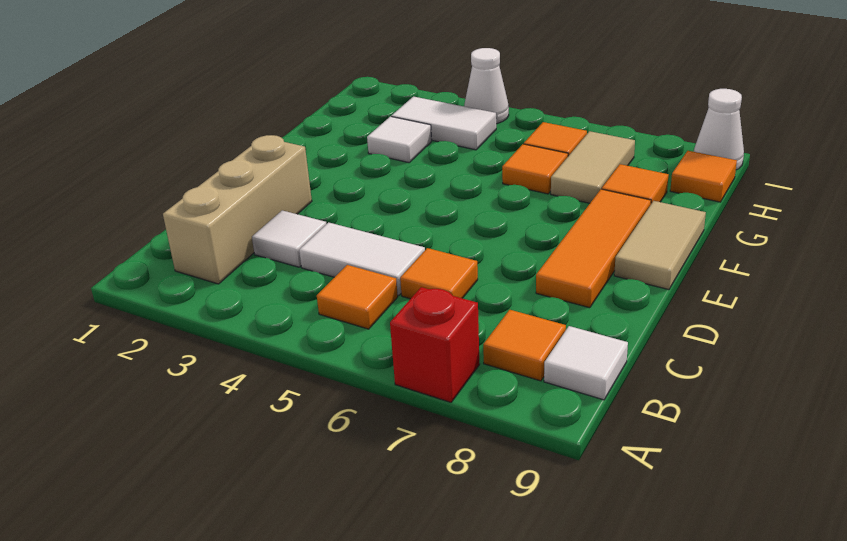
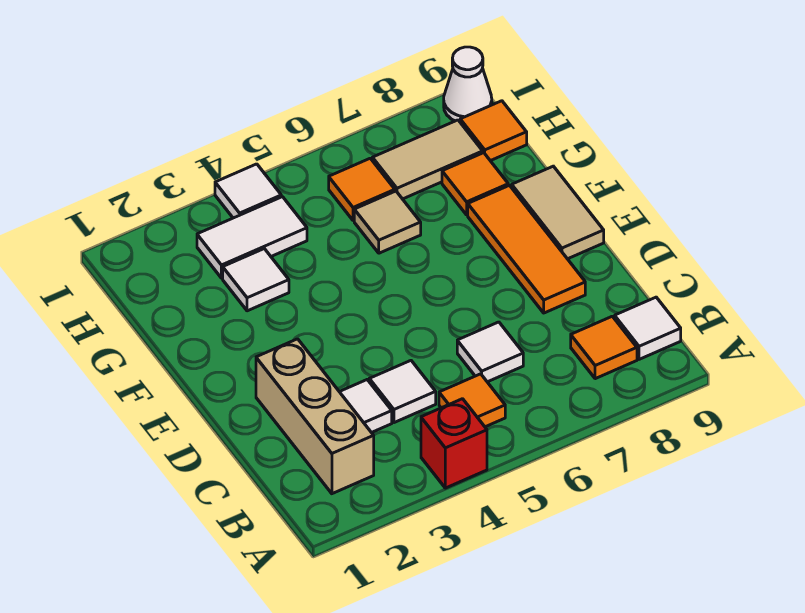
red 1x1 brick [390,287,480,402] -> red 1x1 brick moved to [421,399,487,488]
white 1x2 tile [299,222,425,295] -> white 1x1 tile [369,361,436,423]
orange 1x1 tile [400,248,478,299] -> white 1x1 tile [457,322,523,382]
orange 1x1 tile [502,144,568,194] -> tan 1x1 tile [354,191,421,253]
tan 1x2 tile [551,131,635,203] -> tan 1x2 tile turned to [372,120,483,199]
white 1x1 cone [464,48,509,124] -> white 1x1 tile [215,164,281,218]

